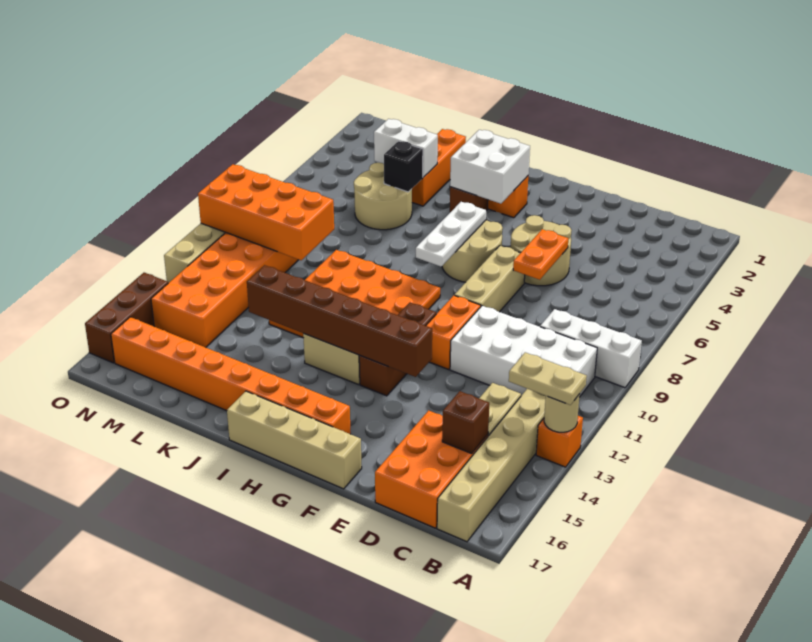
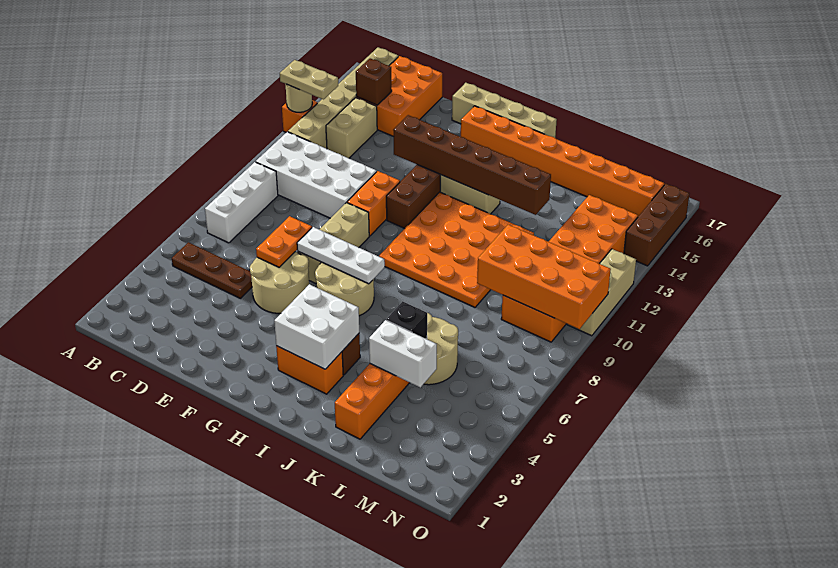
white 1x3 brick [540,309,642,388] -> white 1x3 brick turned to [205,162,278,243]
none -> brown 1x3 plate [172,242,252,298]
white 1x3 plate [415,202,486,266] -> white 1x3 plate turned to [297,227,385,284]

